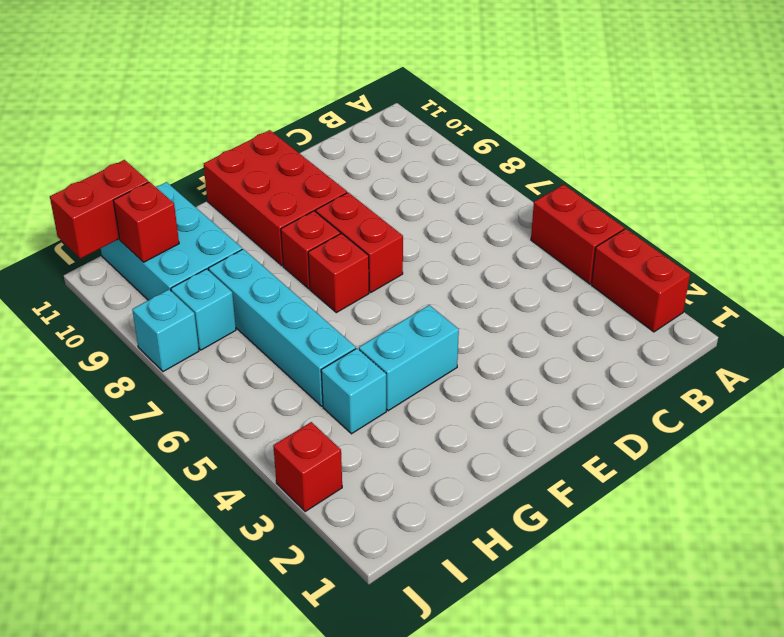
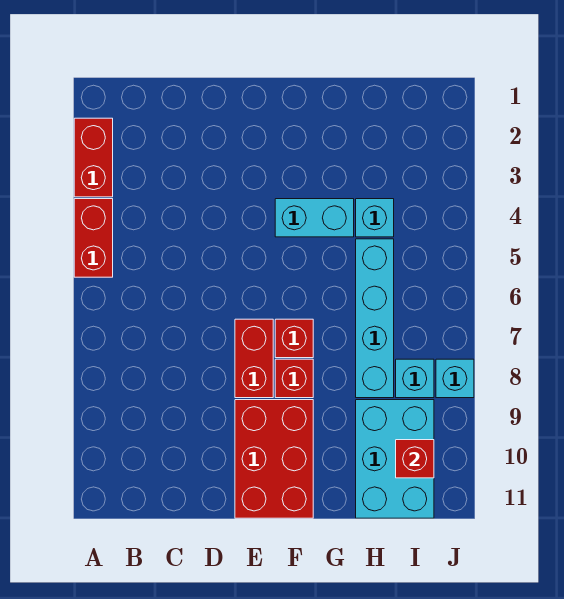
red 1x2 brick [50,160,148,259] -> none
red 1x1 brick [273,422,342,511] -> none

